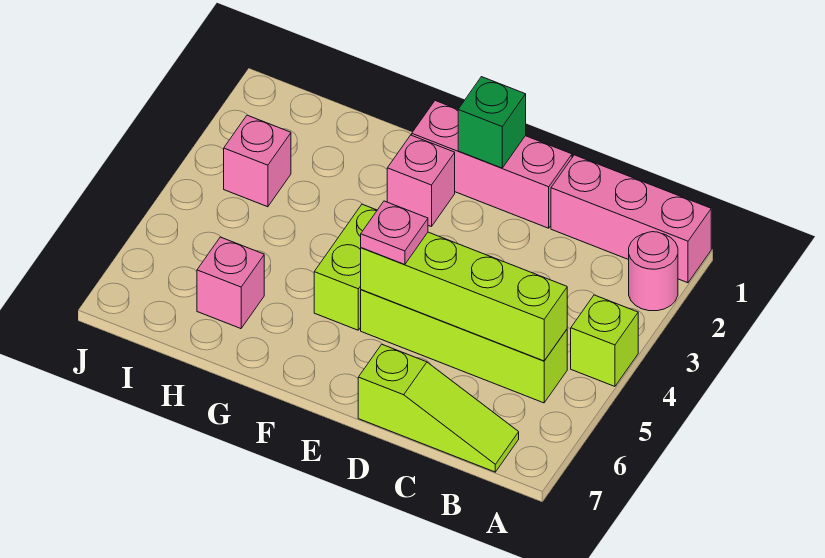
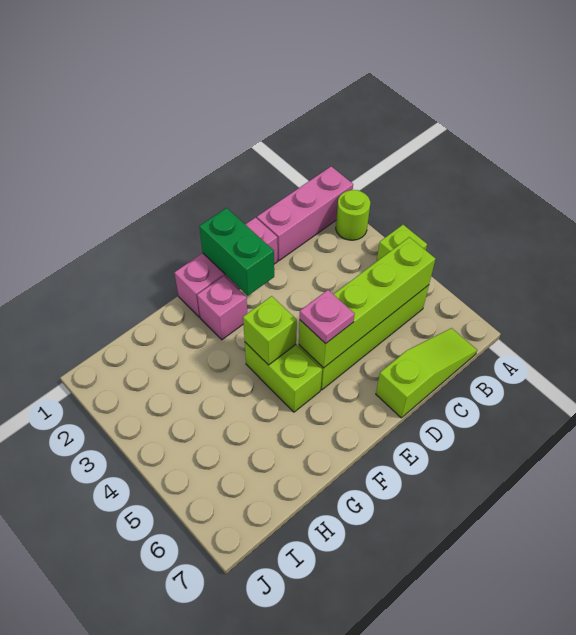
pink 1x1 round brick [629,232,678,311] -> lime 1x1 round brick [336,190,370,240]
green 1x1 brick [458,77,526,168] -> green 1x2 brick [199,208,274,296]
none -> lime 1x1 brick [243,296,297,365]
pink 1x1 brick [197,237,264,329] -> none
pink 1x1 brick [224,115,291,207] -> none

